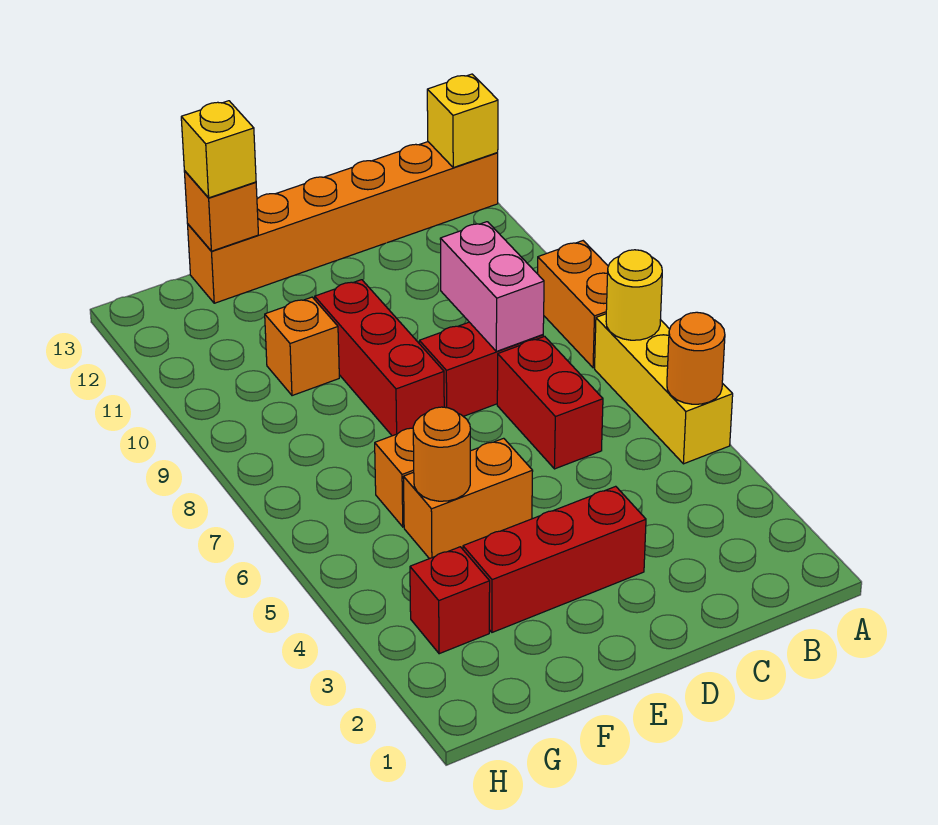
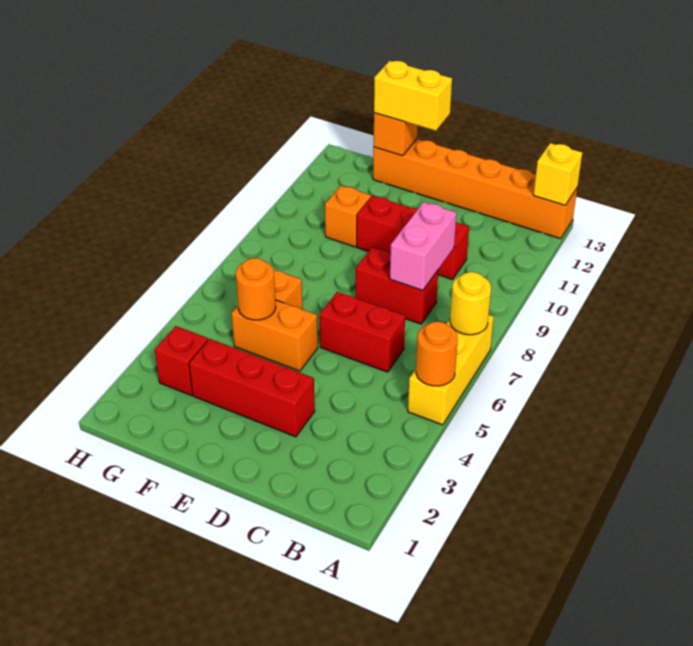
orange 1x2 brick [538,241,608,368] -> none
red 1x2 brick [497,336,603,469] -> red 1x2 brick turned to [320,292,405,372]
red 1x3 brick [315,280,444,436] -> red 1x3 brick turned to [357,196,469,280]
yellow 1x1 brick [181,101,256,198] -> yellow 1x2 brick [374,61,452,131]

